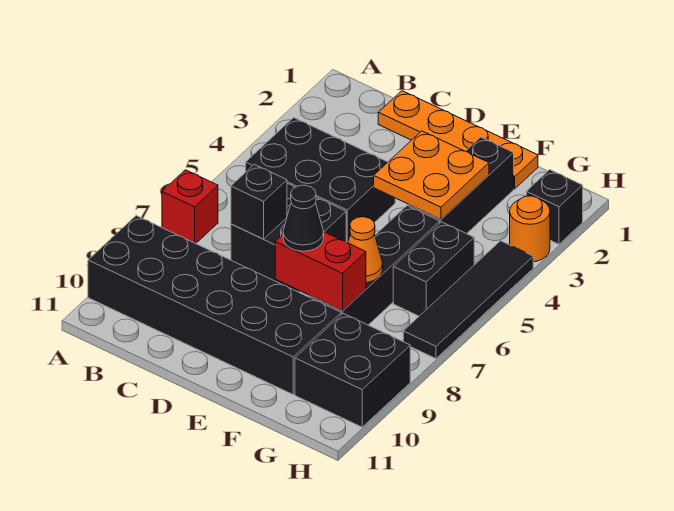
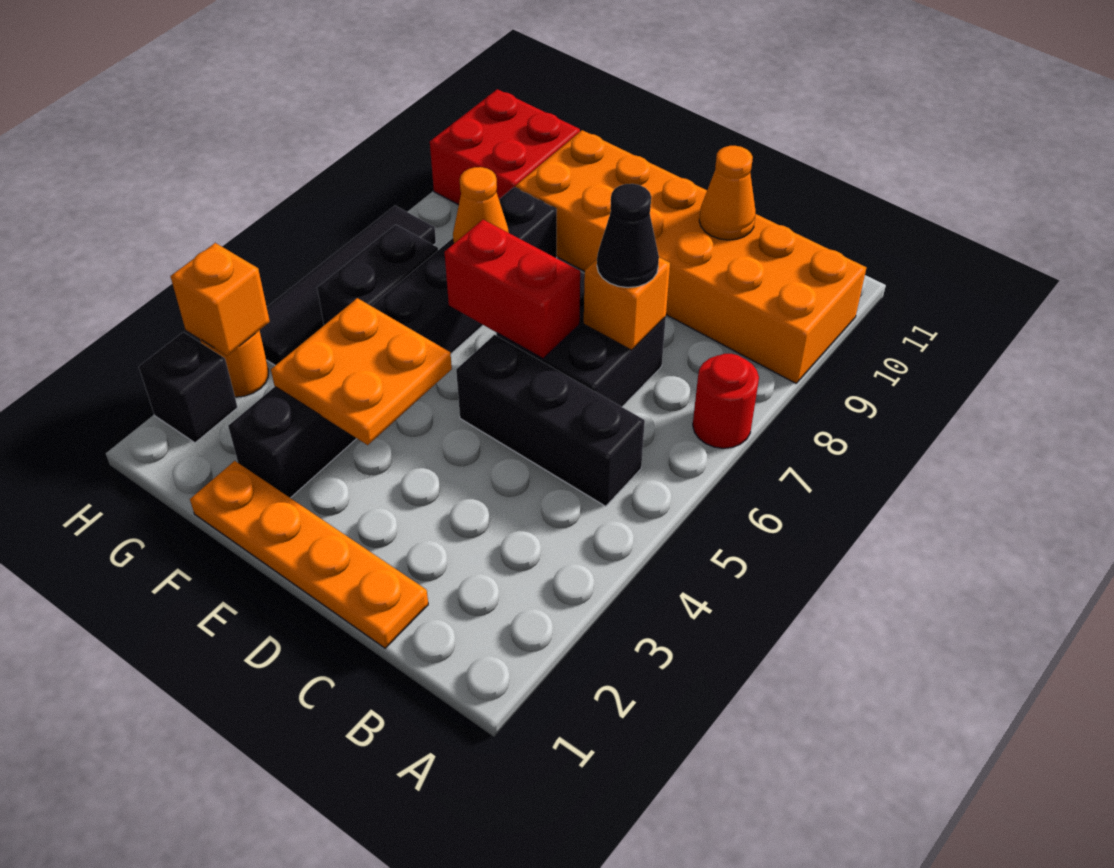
red 1x1 brick [162,170,218,244] -> red 1x1 round brick [693,354,759,448]
black 2x6 brick [88,216,341,394] -> orange 2x6 brick [516,130,867,383]
black 2x3 brick [246,118,395,243] -> black 1x3 brick [456,335,645,506]
black 1x1 brick [231,164,287,239] -> orange 1x1 brick [584,257,670,350]
none -> orange 1x1 cone [699,146,756,240]
red 1x2 brick [275,232,366,311] -> red 1x2 brick moved to [444,220,580,359]
black 1x1 cone [283,185,324,251] -> black 1x1 cone moved to [597,184,659,288]
black 2x2 brick [295,314,410,427] -> red 2x2 brick [430,89,580,205]
none -> orange 1x1 brick [171,243,270,356]

